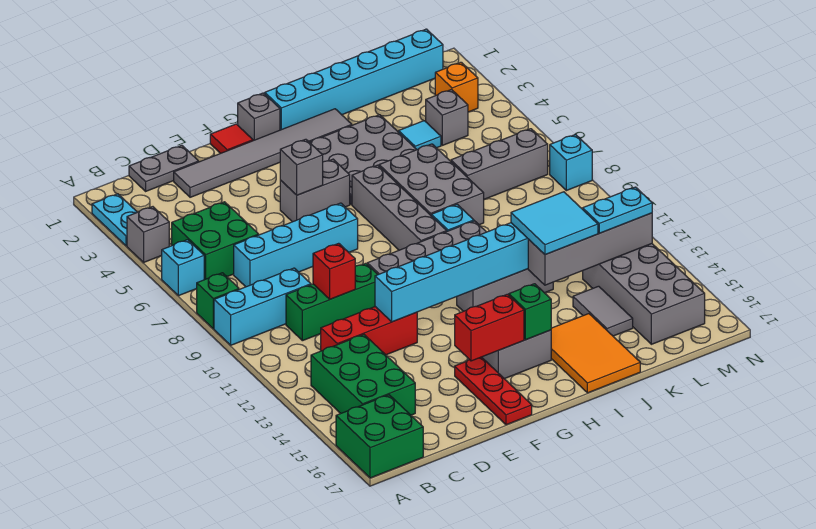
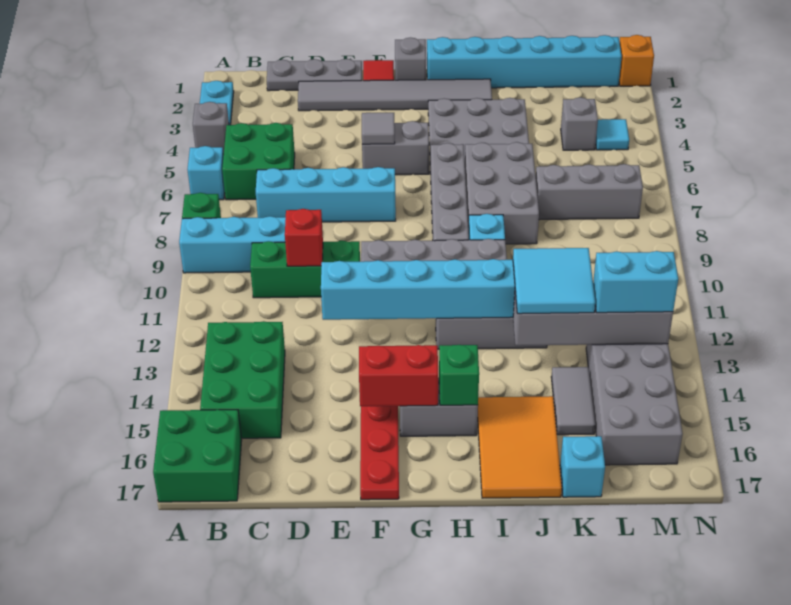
grey 1x2 plate [129,145,199,191] -> grey 1x3 plate [267,59,362,91]
red 1x3 brick [321,307,417,355] -> none
grey 1x1 brick [280,139,323,195] -> grey 1x1 tile [362,113,395,144]
cyan 1x1 tile [399,121,441,150] -> cyan 1x1 tile moved to [596,119,629,150]
cyan 1x2 plate [583,187,652,233] -> cyan 1x2 brick [593,251,678,313]
orange 1x1 brick [435,62,478,112] -> orange 1x1 brick moved to [619,35,654,86]
cyan 1x1 brick [550,135,592,191] -> cyan 1x1 brick moved to [560,436,605,497]

